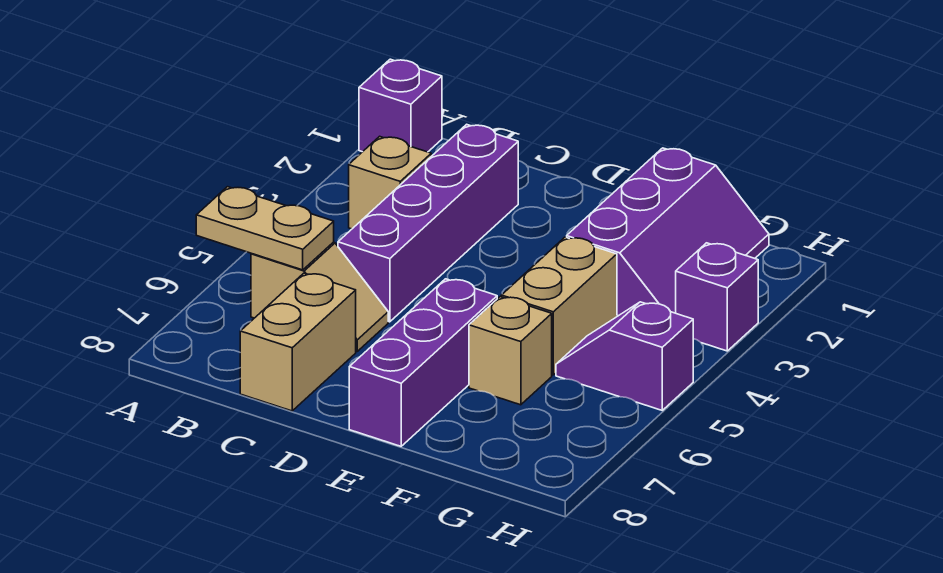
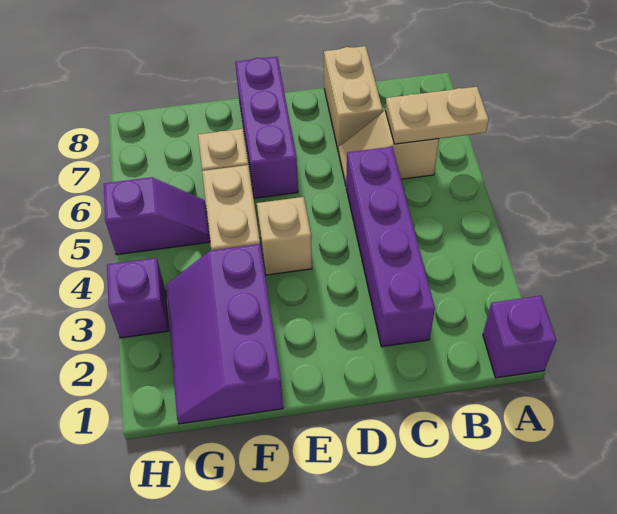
tan 1x1 brick [349,136,431,229] -> tan 1x1 brick moved to [257,197,312,275]

